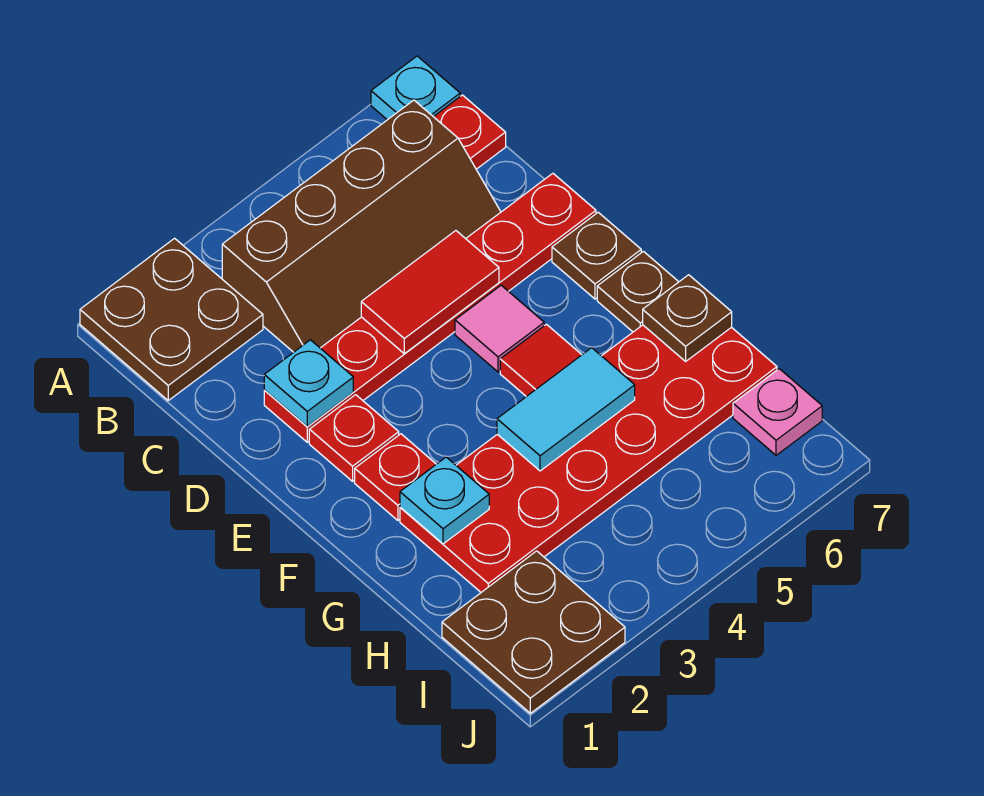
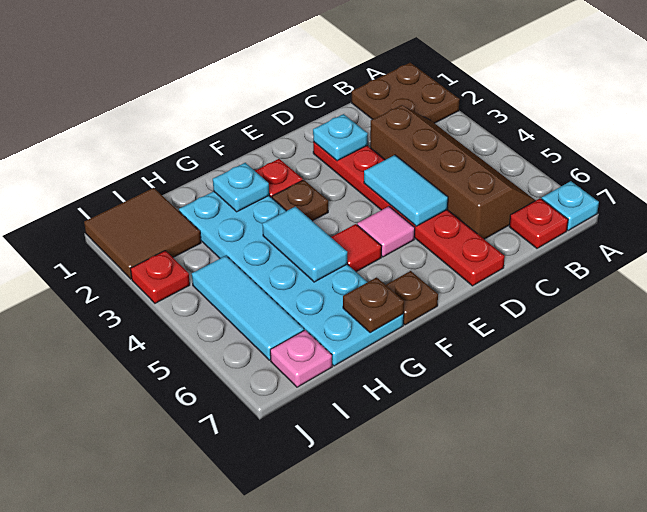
brown 2x4 slope [222,100,501,352] -> brown 2x4 slope turned to [370,105,536,239]
red 1x2 tile [361,231,499,354] -> cyan 1x2 tile [364,155,448,226]
red 1x1 plate [309,395,399,481] -> red 1x1 plate moved to [131,251,190,303]
brown 1x1 plate [552,212,641,299] -> brown 1x1 plate moved to [272,180,328,221]
red 2x6 plate [400,325,777,592] -> cyan 2x6 plate [179,191,404,366]
brown 2x2 plate [442,551,625,713] -> brown 2x2 tile [84,188,201,279]
none -> cyan 1x3 tile [192,256,304,360]

